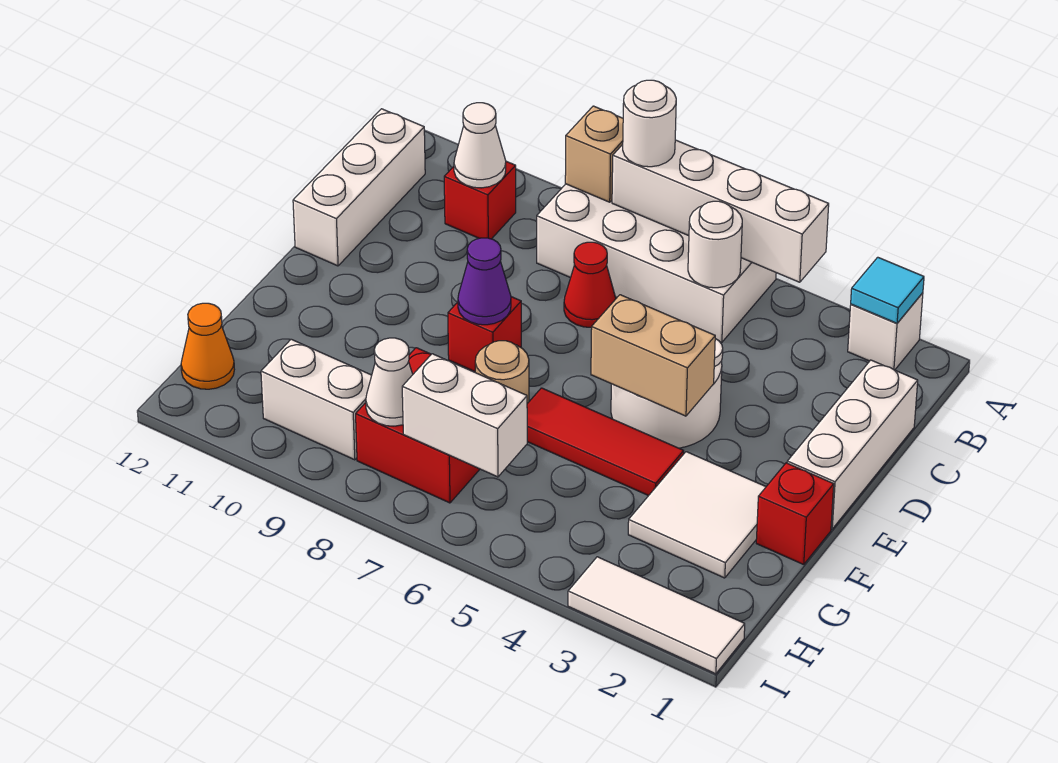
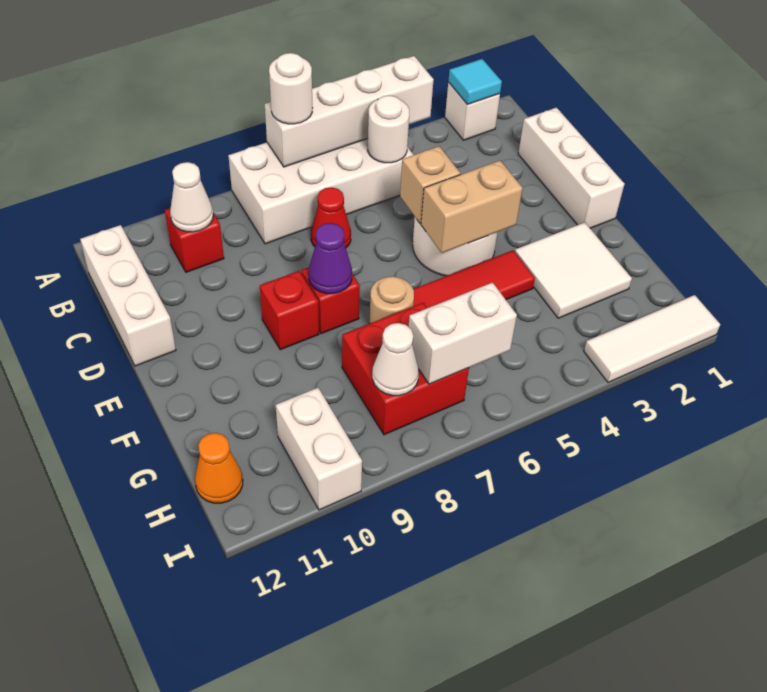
tan 1x1 brick [565,106,623,202] -> tan 1x1 brick moved to [400,146,460,223]
red 1x1 brick [756,463,834,564] -> red 1x1 brick moved to [260,271,319,350]
white 1x2 brick [261,339,372,460] -> white 1x2 brick turned to [276,388,362,510]

